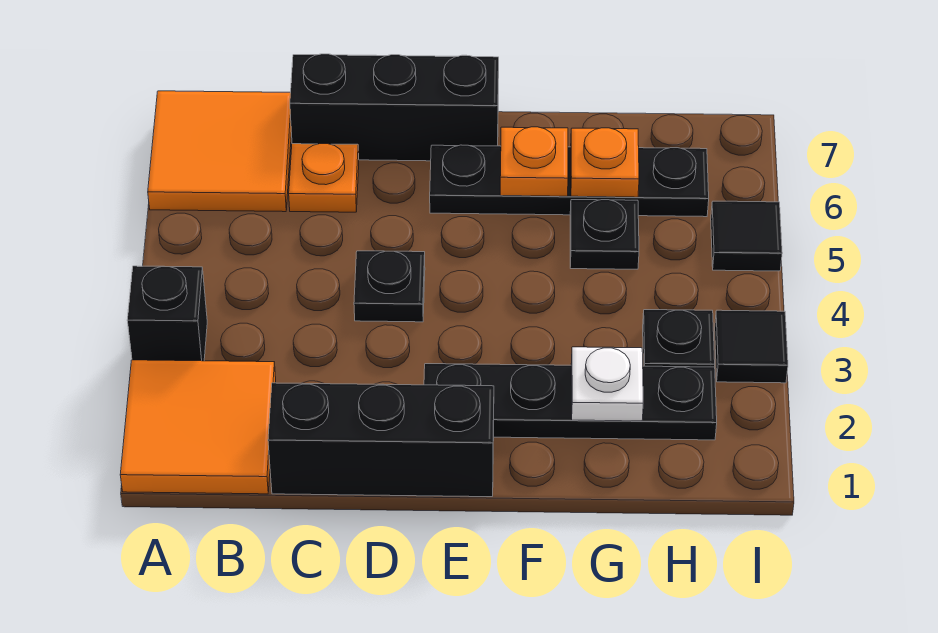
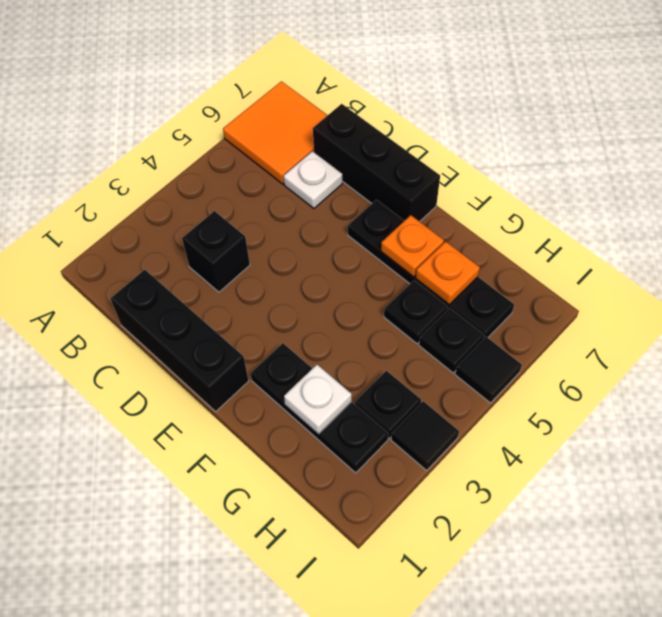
orange 2x2 tile [120,360,276,494] -> none
black 1x1 brick [127,266,207,361] -> black 1x1 brick moved to [182,211,250,292]
orange 1x1 plate [289,144,359,212] -> white 1x1 plate [284,151,342,208]
black 1x1 plate [354,251,425,322] -> black 1x1 plate moved to [419,308,484,373]
black 1x4 plate [424,364,717,440] -> black 1x3 plate [251,343,388,473]

